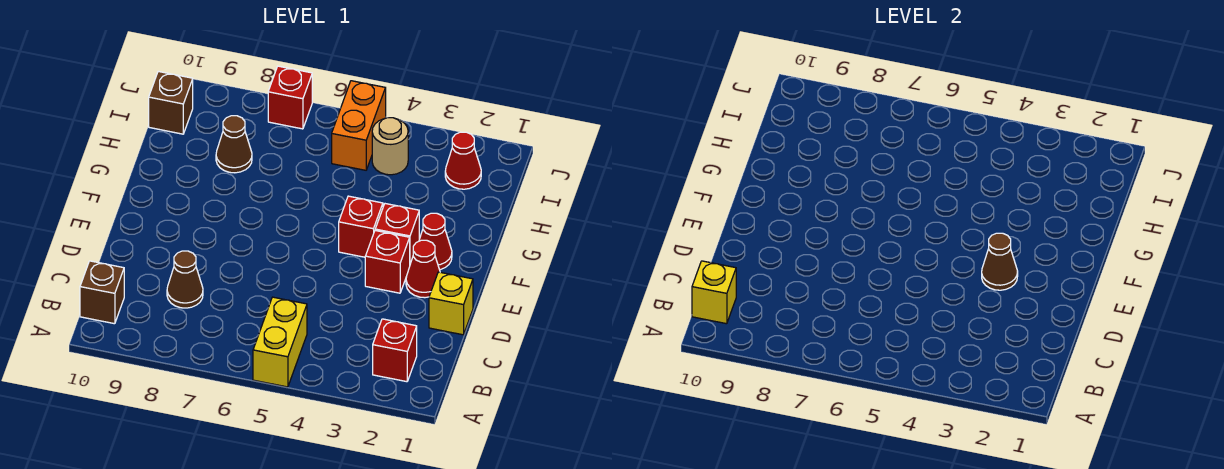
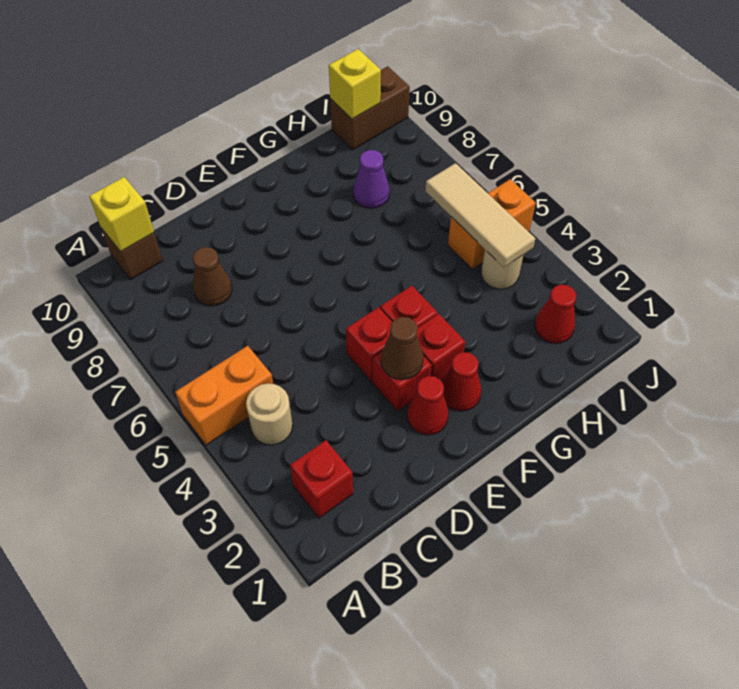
yellow 1x2 brick [253,297,307,387] -> orange 1x2 brick [175,346,273,445]
none -> tan 1x1 round brick [246,383,293,445]
yellow 1x1 brick [429,272,473,335] -> yellow 1x1 brick moved to [329,49,381,119]
brown 1x1 cone [216,116,252,173] -> purple 1x1 cone [353,150,390,208]
none -> tan 1x3 tile [425,163,535,268]
brown 1x1 brick [149,71,193,134] -> brown 1x2 brick [330,66,410,150]
red 1x1 brick [268,66,312,129] -> red 1x1 brick moved to [346,307,392,382]

